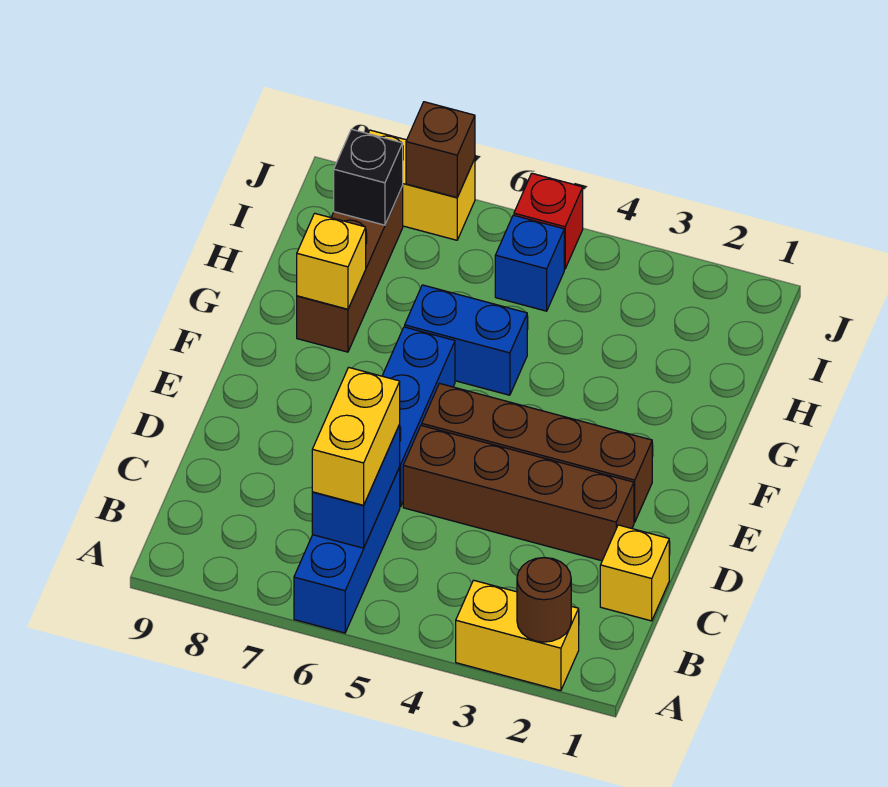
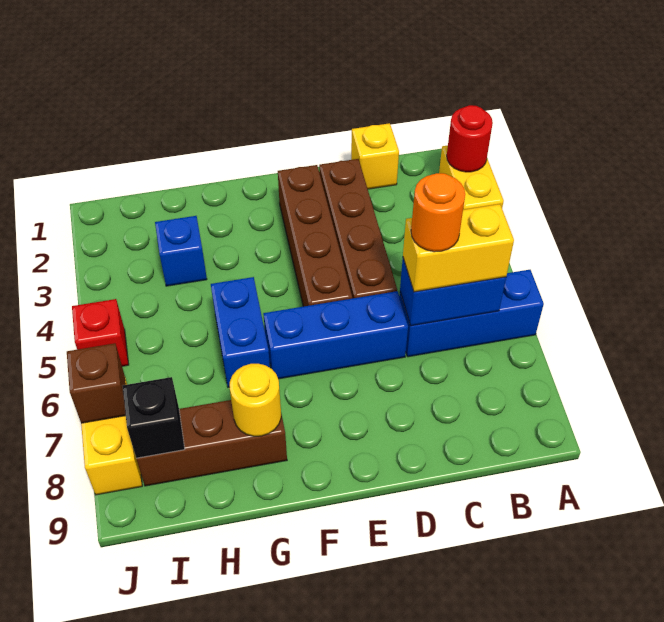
brown 1x1 round brick [517,557,571,642] -> red 1x1 round brick [447,105,493,172]
none -> orange 1x1 round brick [411,173,465,252]
yellow 1x1 brick [297,213,366,309] -> yellow 1x1 round brick [230,364,281,436]
blue 1x1 brick [495,215,564,311] -> blue 1x1 brick moved to [155,216,207,286]

